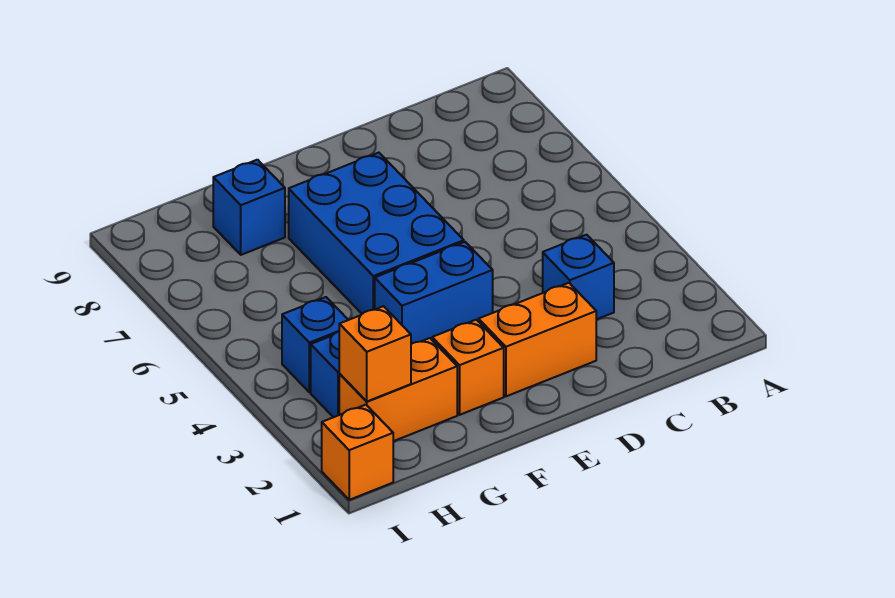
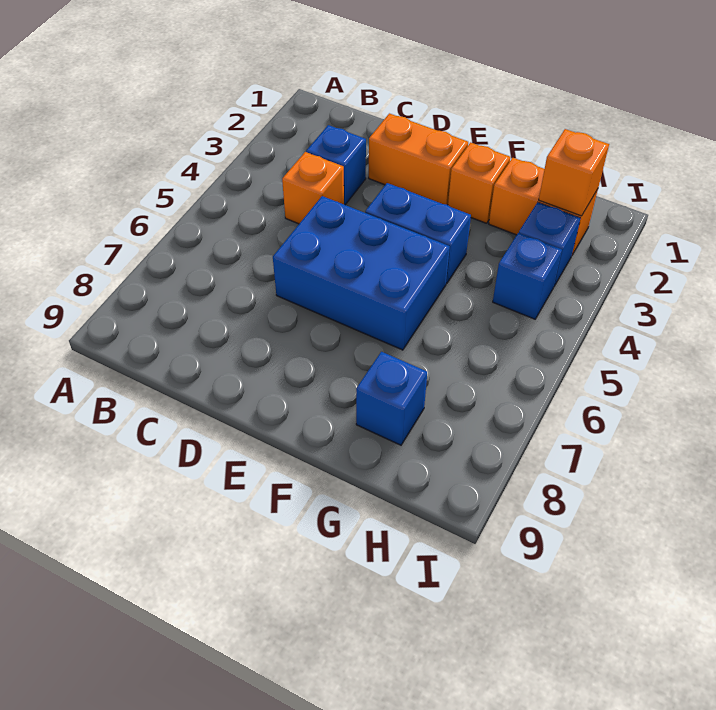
blue 2x3 brick [289,153,464,314] -> blue 2x3 brick turned to [273,196,450,350]
orange 1x1 brick [322,405,393,500] -> orange 1x1 brick moved to [282,152,344,224]

